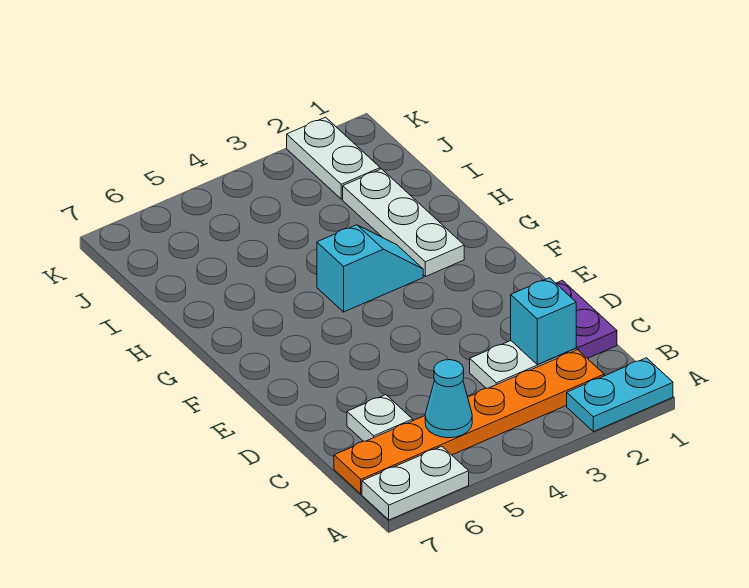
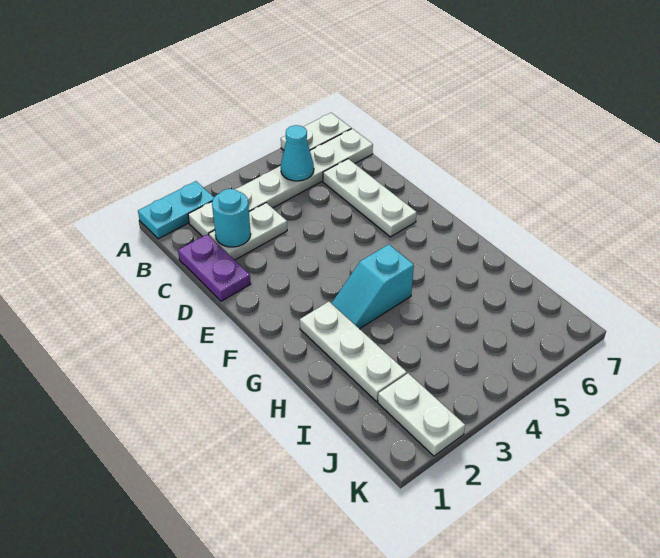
orange 1x6 plate [334,350,604,494] -> white 1x6 plate [188,129,373,237]
cyan 1x1 brick [511,278,576,365] -> cyan 1x1 round brick [212,189,251,247]
white 1x1 plate [347,395,413,441] -> white 1x3 plate [323,159,417,237]

